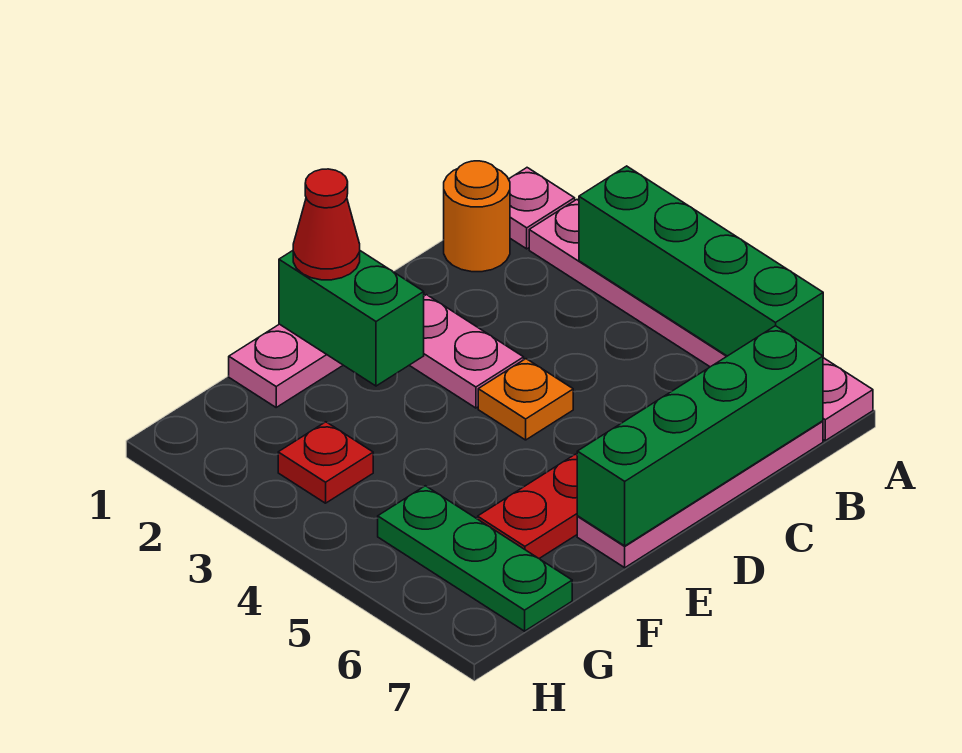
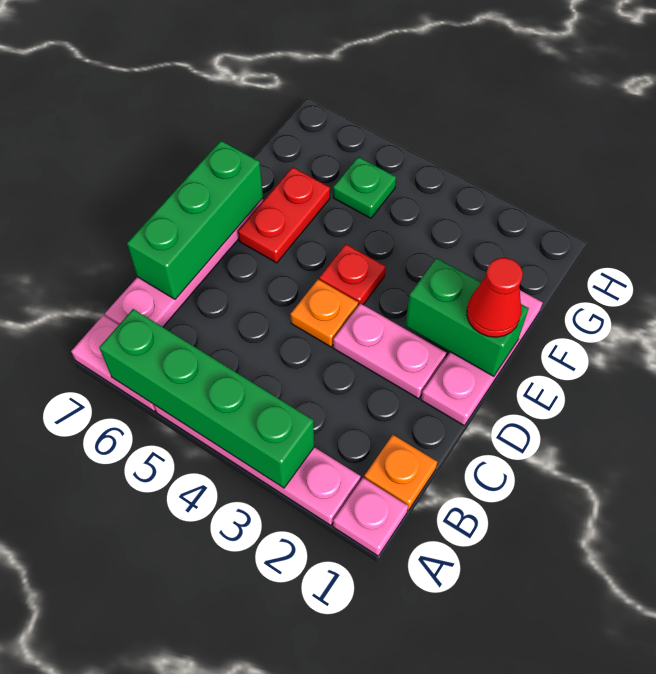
orange 1x1 round brick [444,161,510,272] -> orange 1x1 plate [364,435,437,511]
green 1x4 brick [577,326,823,546] -> green 1x3 brick [127,141,263,299]
red 1x1 plate [278,422,373,503] -> red 1x1 plate moved to [319,244,386,306]
green 1x3 plate [378,486,572,631] -> green 1x1 plate [333,157,396,218]

